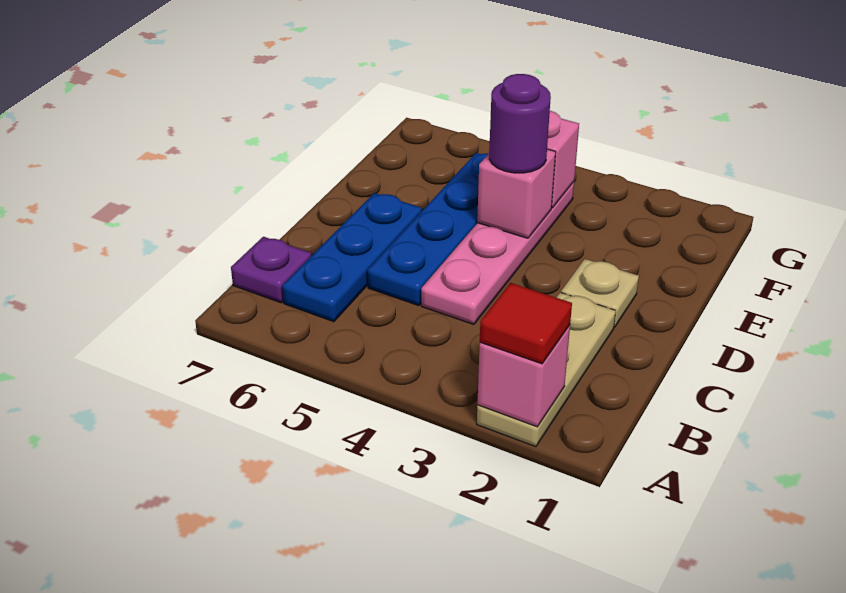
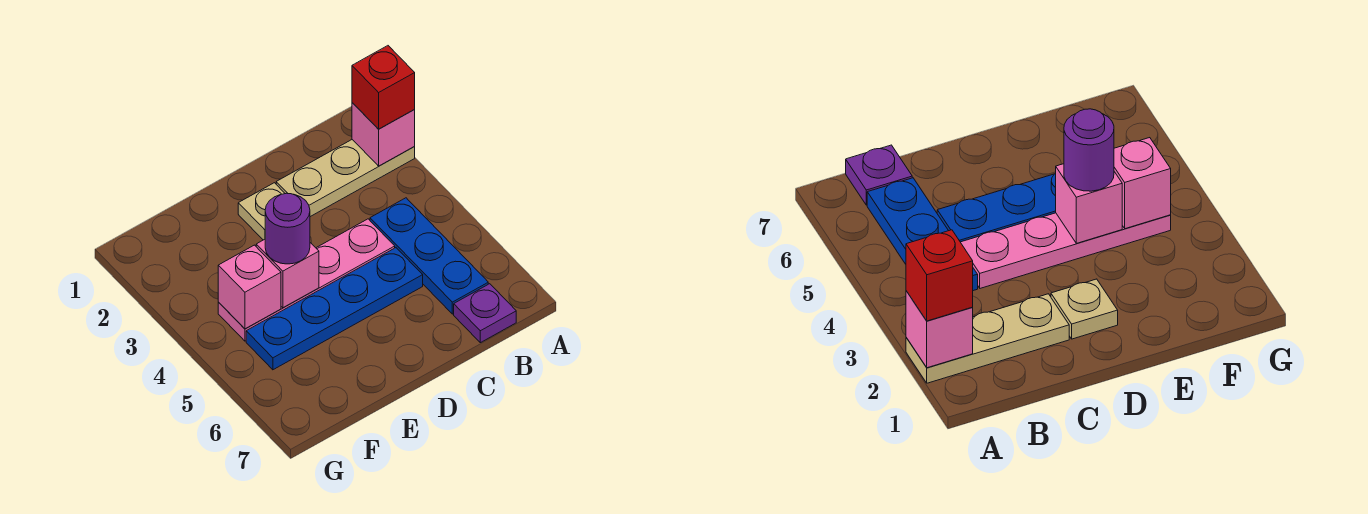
red 1x1 tile [480,283,572,364] -> red 1x1 brick [352,46,415,129]
blue 1x3 plate [282,193,422,322] -> blue 1x3 plate turned to [370,198,488,314]

